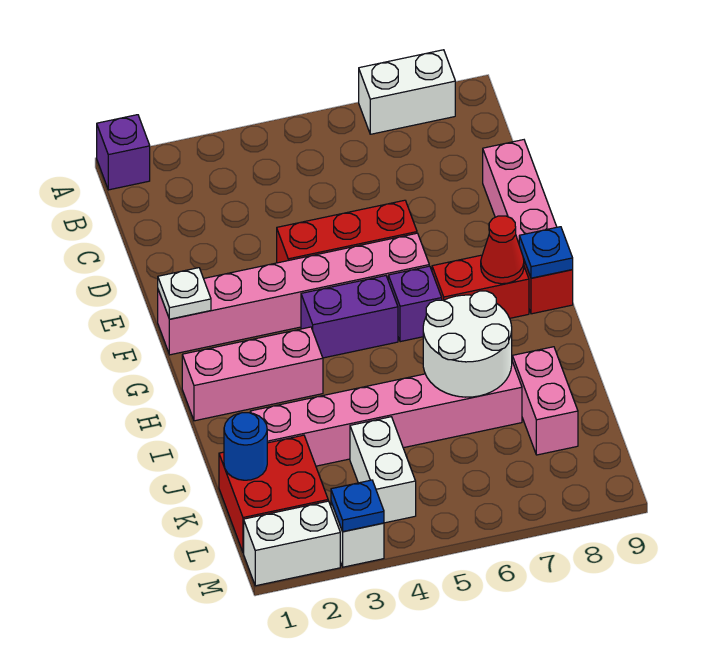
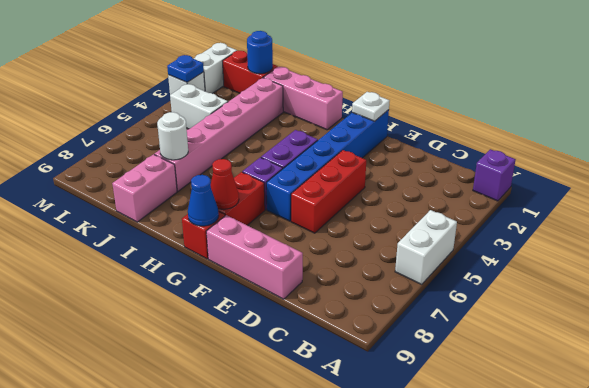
white 1x2 brick [359,50,455,134] -> white 1x2 brick moved to [395,210,457,284]
pink 1x6 brick [158,233,429,355] -> blue 1x6 brick [266,110,389,221]
blue 1x1 plate [519,227,573,278] -> blue 1x1 cone [188,175,219,226]
pink 1x3 brick [182,327,323,421] -> pink 1x3 brick turned to [264,67,343,130]
white 2x2 round brick [423,291,512,397] -> white 1x1 round brick [157,112,188,160]
pink 1x2 brick [512,347,578,455] -> pink 1x2 brick turned to [112,154,177,222]
red 2x2 brick [219,435,328,553] -> red 1x2 brick [223,51,278,93]

